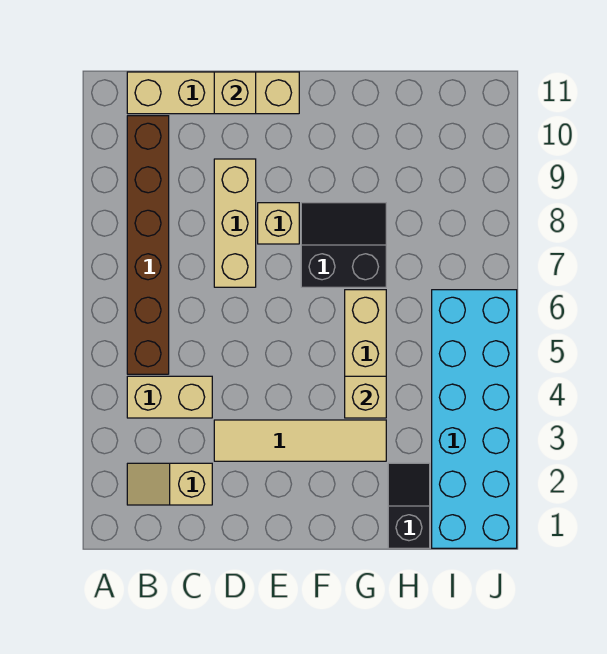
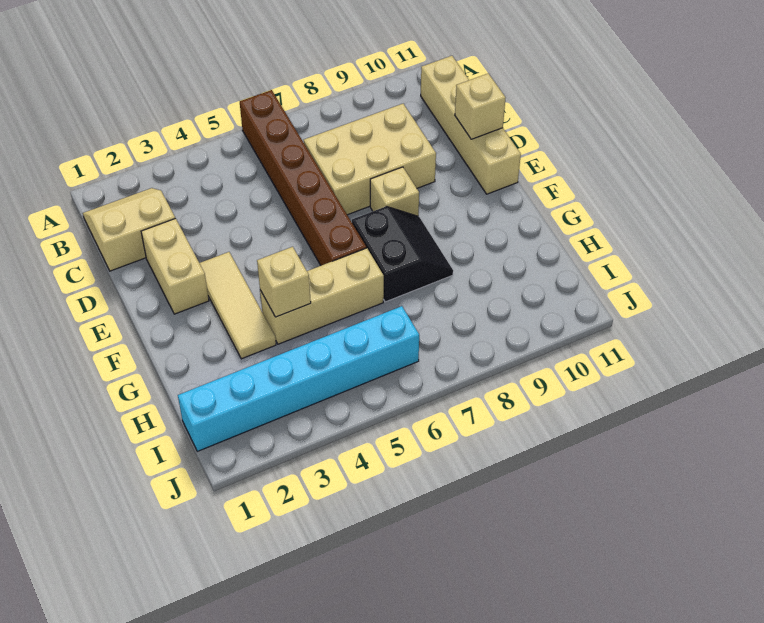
tan 1x2 slope [127,463,212,505] -> tan 2x2 slope [83,188,175,271]
tan 1x2 brick [127,376,212,418] -> tan 1x2 brick moved to [141,218,209,314]
brown 1x6 brick [127,116,169,374] -> brown 1x6 brick turned to [240,90,366,266]
tan 1x4 tile [214,420,386,461] -> tan 1x3 tile [200,252,276,359]
tan 1x3 brick [214,159,256,287] -> tan 2x3 brick [304,104,436,215]
black 1x2 slope [388,463,430,548] -> none
cyan 2x6 brick [432,290,517,548] -> cyan 1x6 brick [178,306,419,451]

